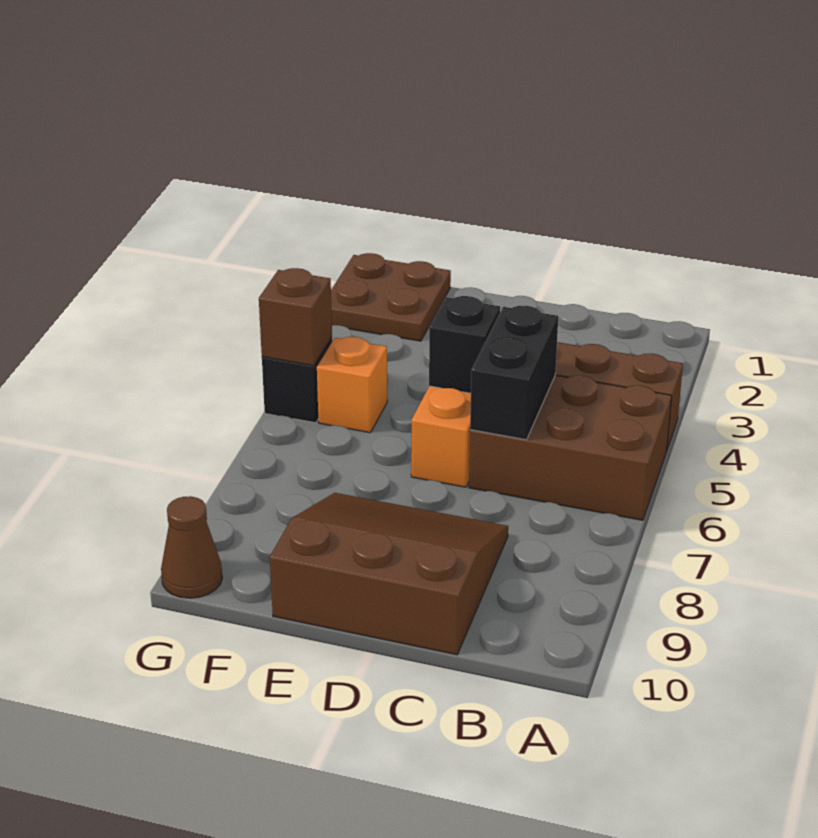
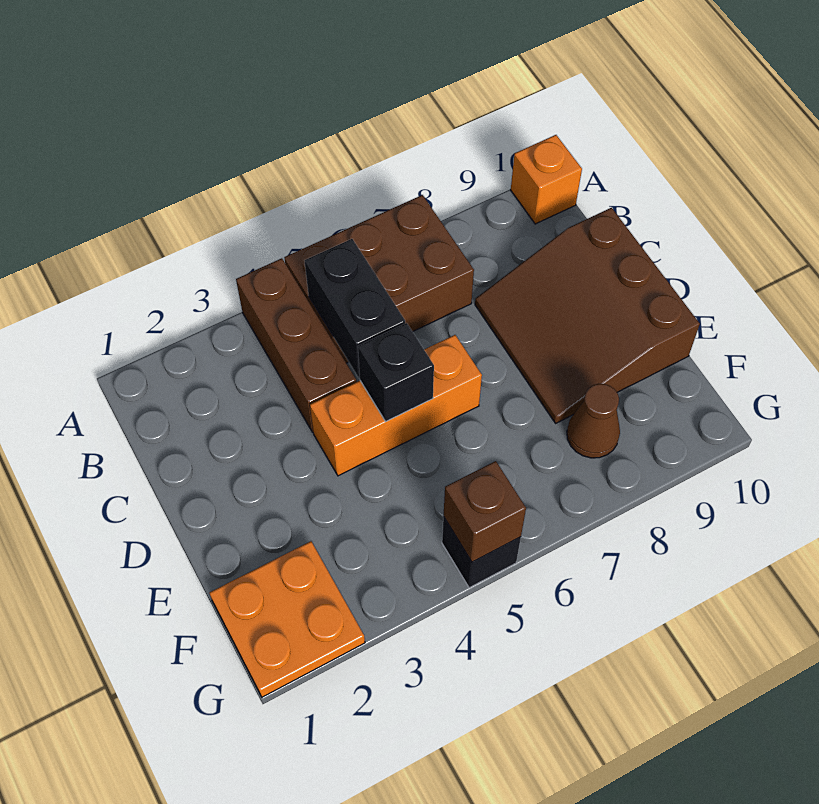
brown 2x3 brick [469,375,672,520] -> brown 2x3 brick turned to [284,195,474,363]
black 1x2 brick [470,306,558,440] -> black 1x2 brick turned to [305,239,405,378]
brown 2x2 plate [331,253,451,341] -> orange 2x2 plate [209,541,365,697]
orange 1x1 brick [317,337,387,433] -> orange 1x1 brick moved to [511,135,582,224]
brown 1x1 cone [161,496,222,598] -> brown 1x1 cone moved to [567,384,620,458]

